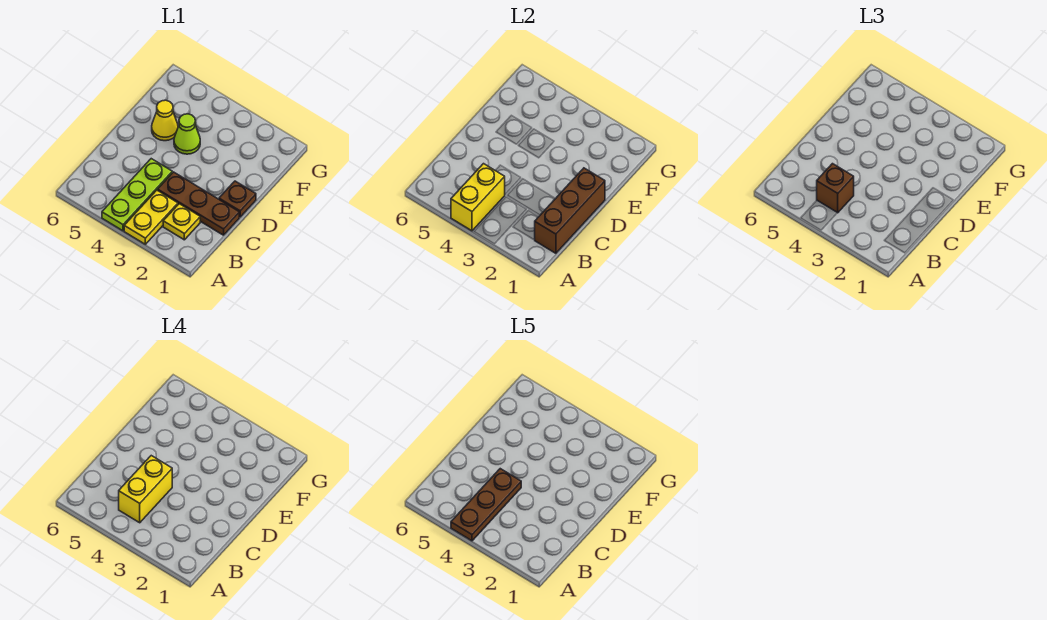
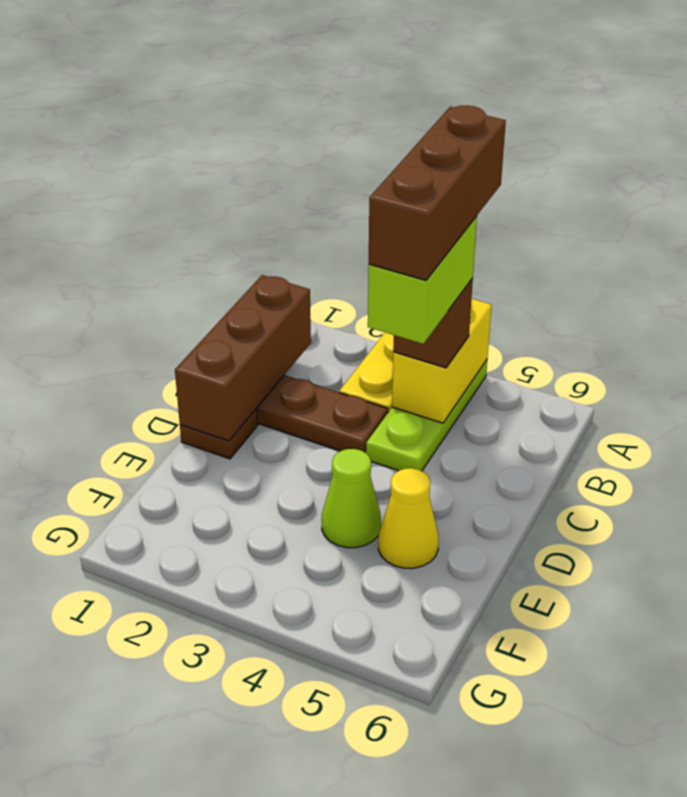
brown 1x3 plate [451,469,521,541] -> brown 1x3 brick [369,106,506,280]
yellow 1x1 plate [163,204,200,240] -> none
yellow 1x2 brick [119,456,172,523] -> lime 1x2 brick [368,216,477,344]

